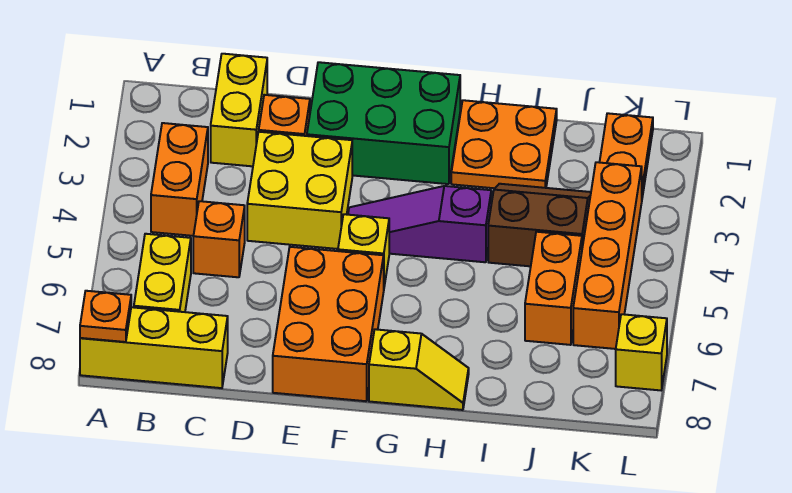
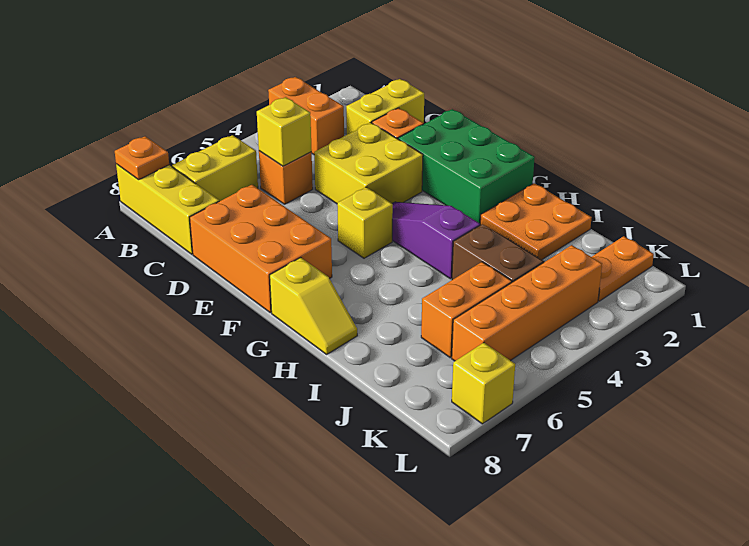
orange 1x2 brick [151,123,208,236] -> orange 1x2 brick turned to [268,77,344,154]
none -> yellow 1x1 brick [257,97,312,166]
orange 2x3 brick [273,247,384,401] -> orange 2x3 brick turned to [190,185,332,313]

